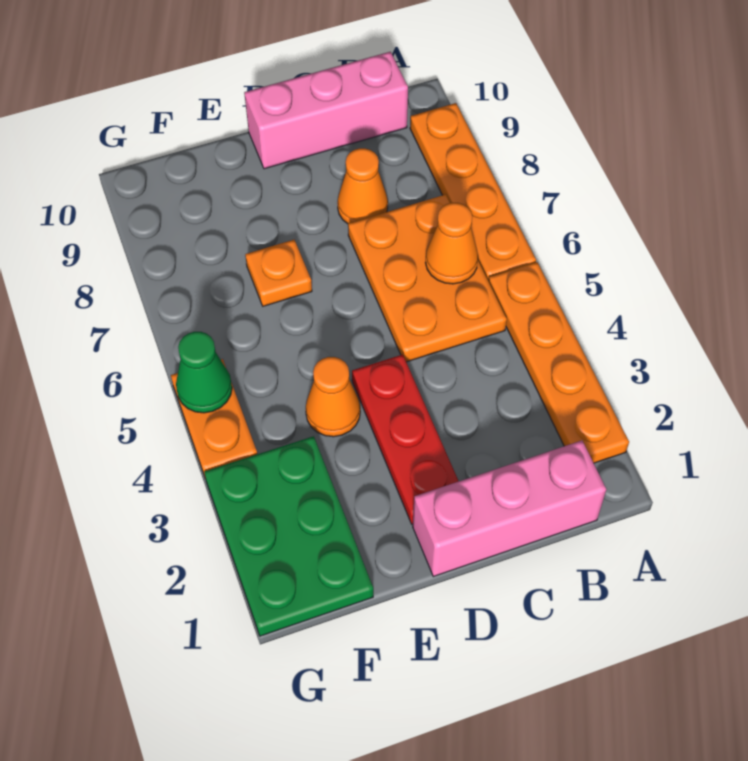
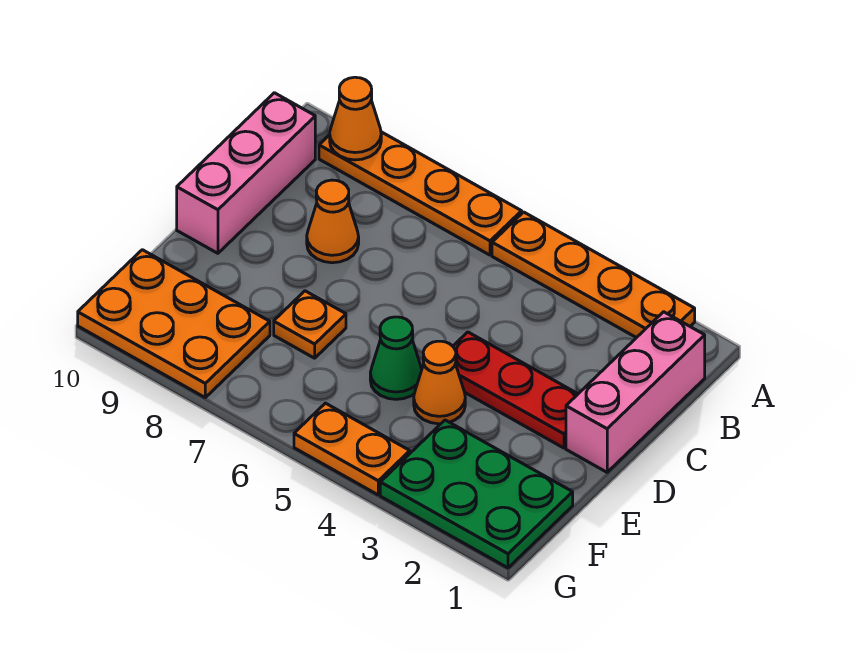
orange 2x3 plate [348,195,507,362] -> orange 2x3 plate moved to [78,250,270,397]
orange 1x1 cone [425,203,478,284] -> orange 1x1 cone moved to [330,77,381,160]
green 1x1 cone [176,332,232,413] -> green 1x1 cone moved to [370,317,422,399]

